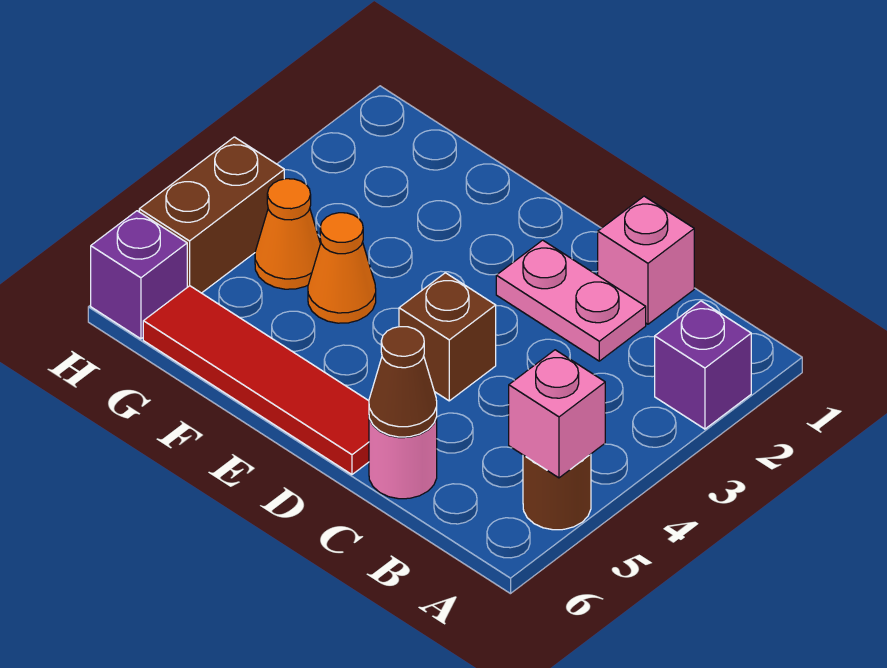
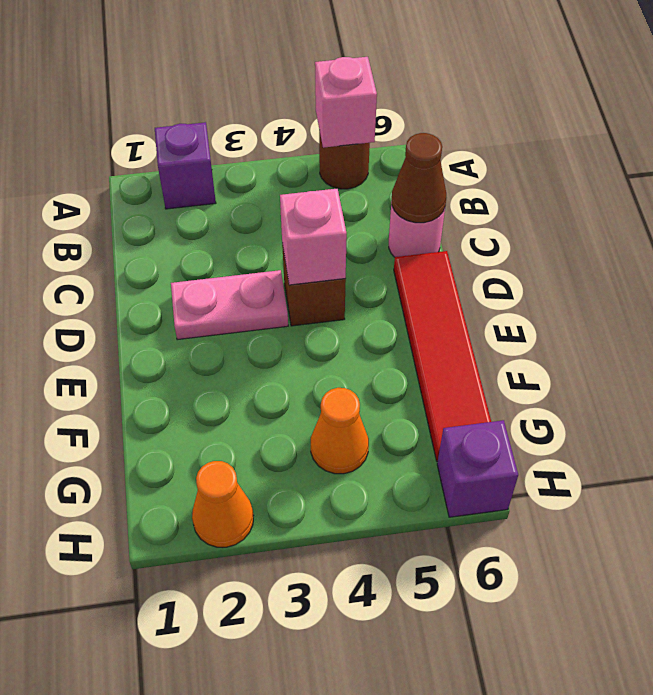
pink 1x1 brick [598,196,694,324] -> pink 1x1 brick moved to [280,188,347,285]
pink 1x2 plate [496,240,646,361] -> pink 1x2 plate turned to [171,270,288,340]
orange 1x1 cone [308,213,376,323] -> orange 1x1 cone moved to [192,461,254,547]
brown 1x2 brick [139,137,284,293] -> none

